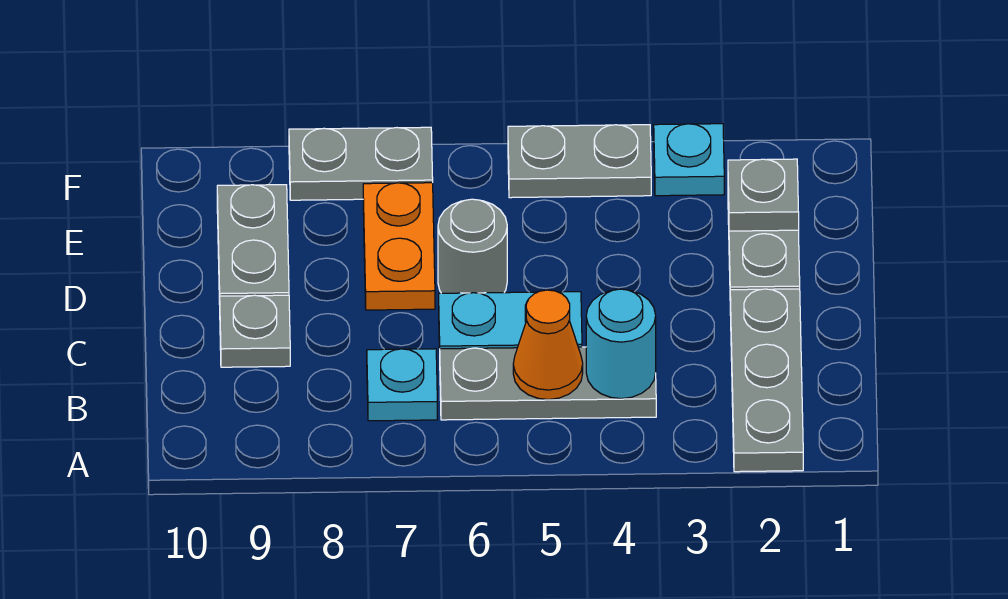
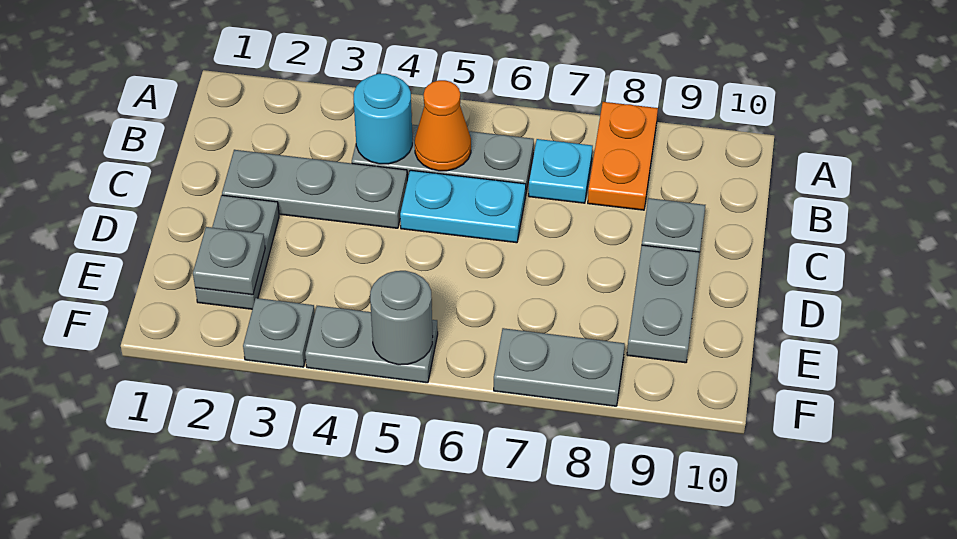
grey 1x3 plate [730,289,803,472] -> grey 1x3 plate turned to [222,150,407,228]
grey 1x1 round brick [438,199,507,293] -> grey 1x1 round brick moved to [370,271,433,365]
orange 1x2 plate [363,183,435,310] -> orange 1x2 plate moved to [588,102,658,210]
cyan 1x1 plate [654,124,724,196] -> grey 1x1 plate [243,298,315,367]

